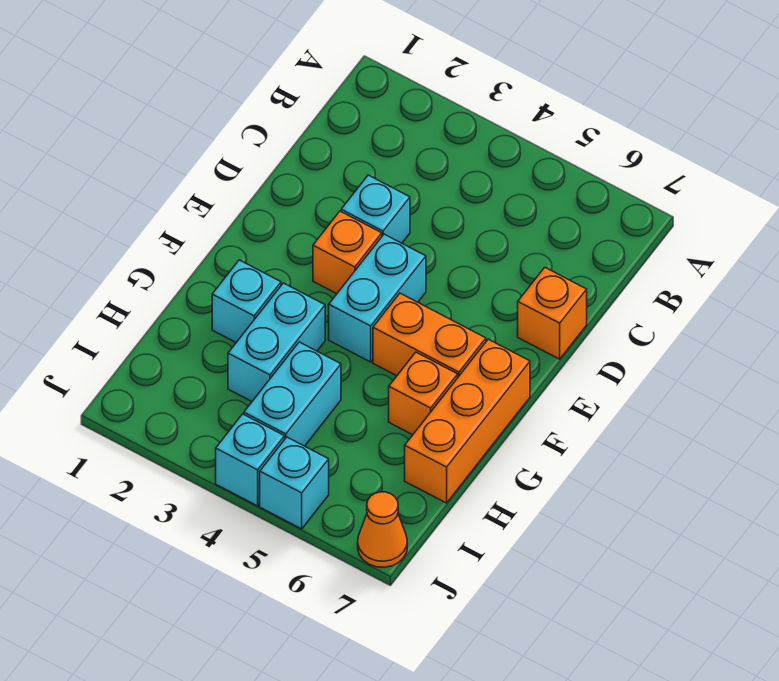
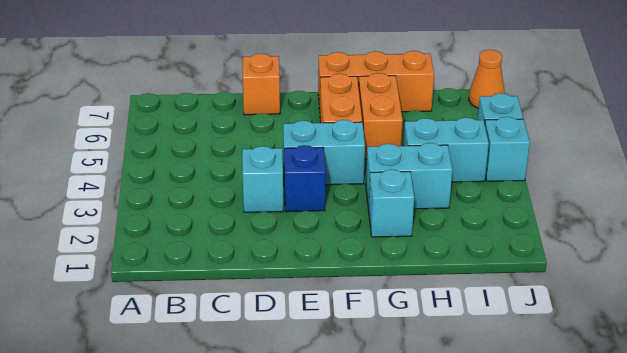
orange 1x1 brick [313,211,382,294] -> blue 1x1 brick [284,145,326,212]
orange 1x1 brick [389,352,458,435] -> orange 1x2 brick [359,73,403,159]

